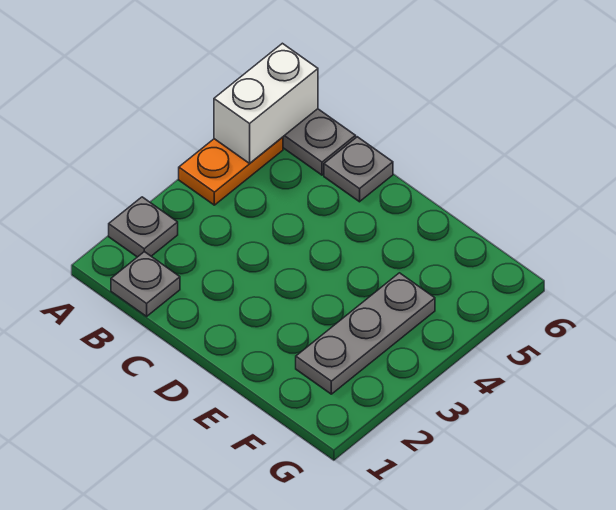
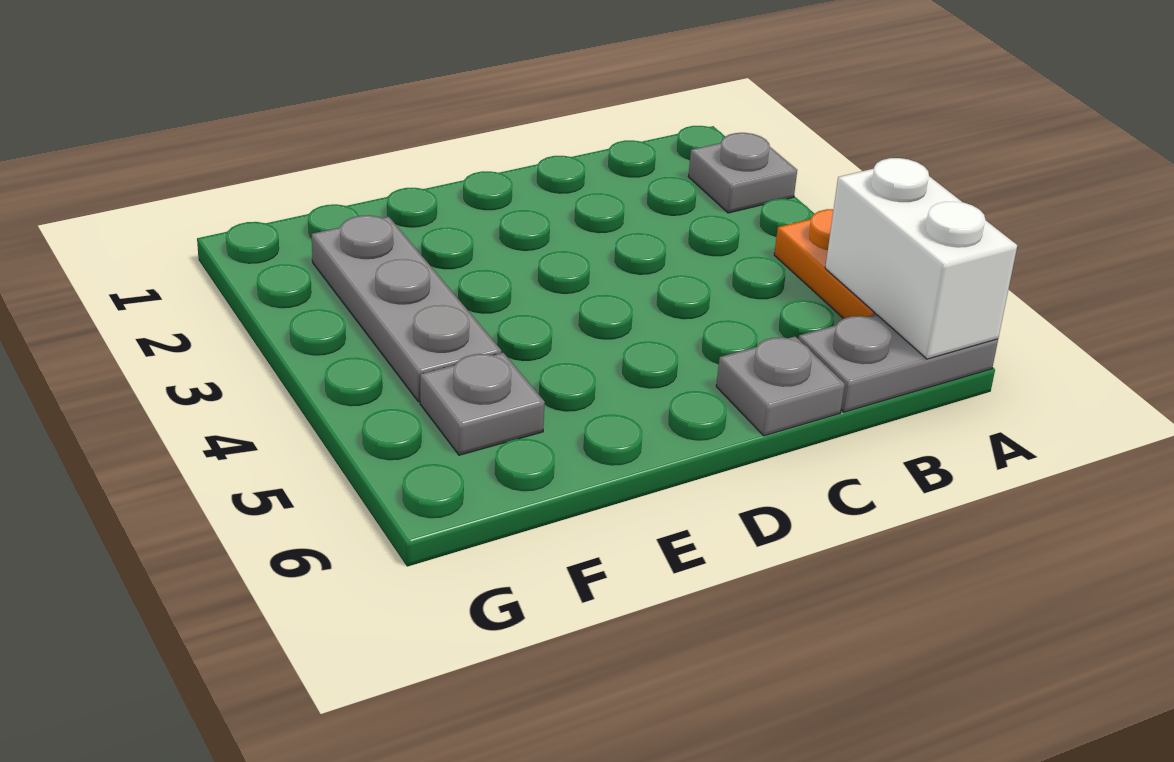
grey 1x1 plate [111,252,180,316] -> grey 1x1 plate moved to [420,353,545,455]

